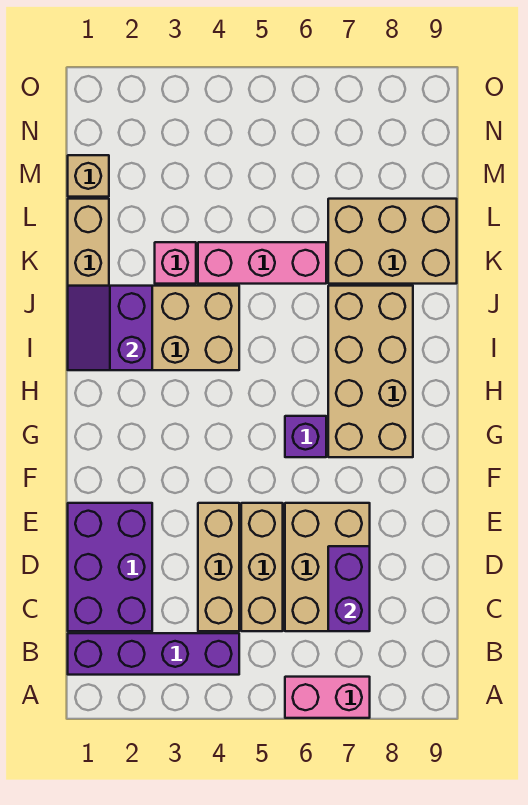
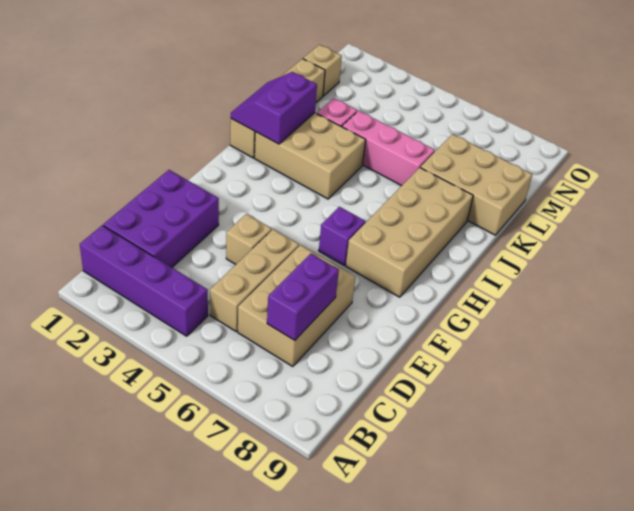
pink 1x2 brick [285,677,370,718] -> none
tan 1x3 brick [198,503,239,631] -> tan 1x1 brick [226,214,272,264]

